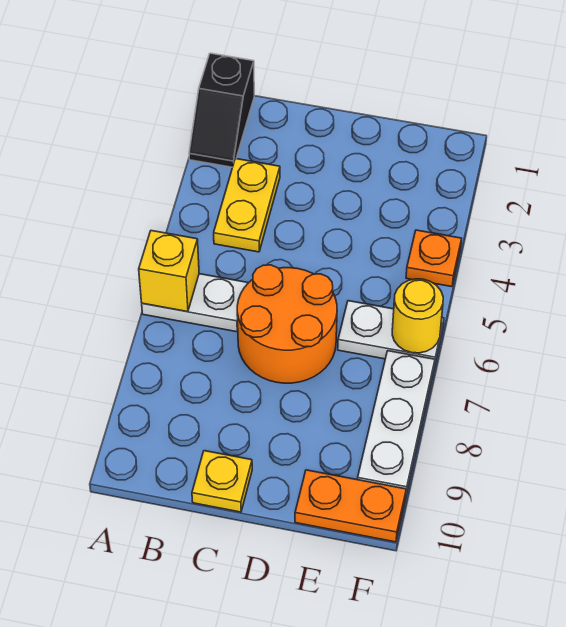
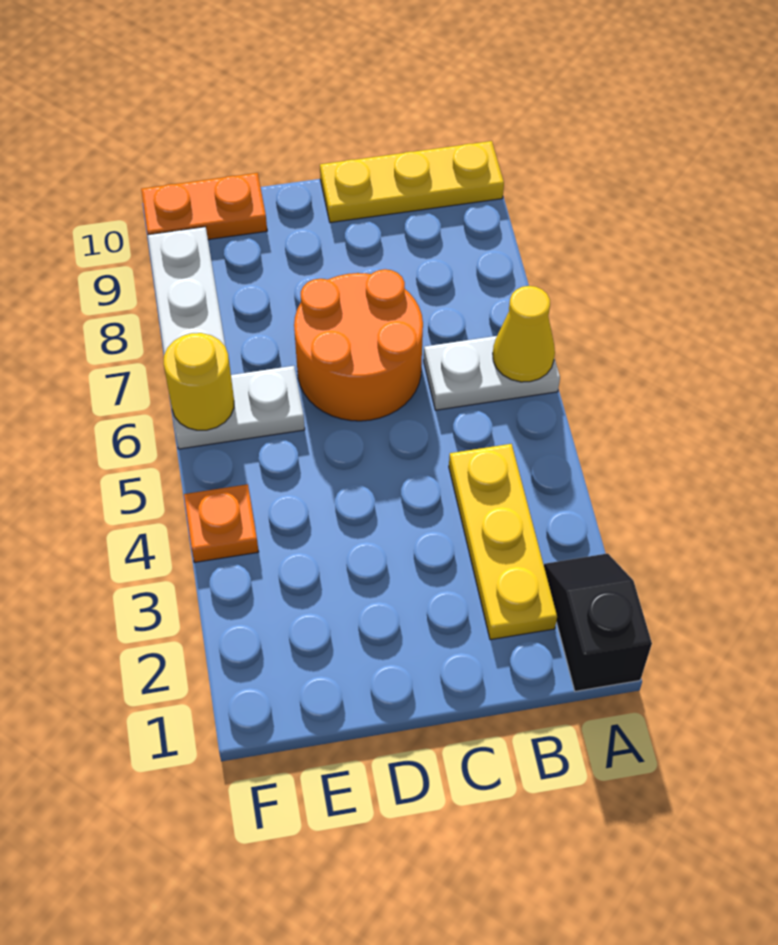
yellow 1x1 brick [139,231,199,312] -> yellow 1x1 cone [493,286,555,382]
yellow 1x2 plate [214,159,280,252] -> yellow 1x3 plate [449,444,557,640]
yellow 1x1 plate [192,451,252,512] -> yellow 1x3 plate [320,141,504,223]

